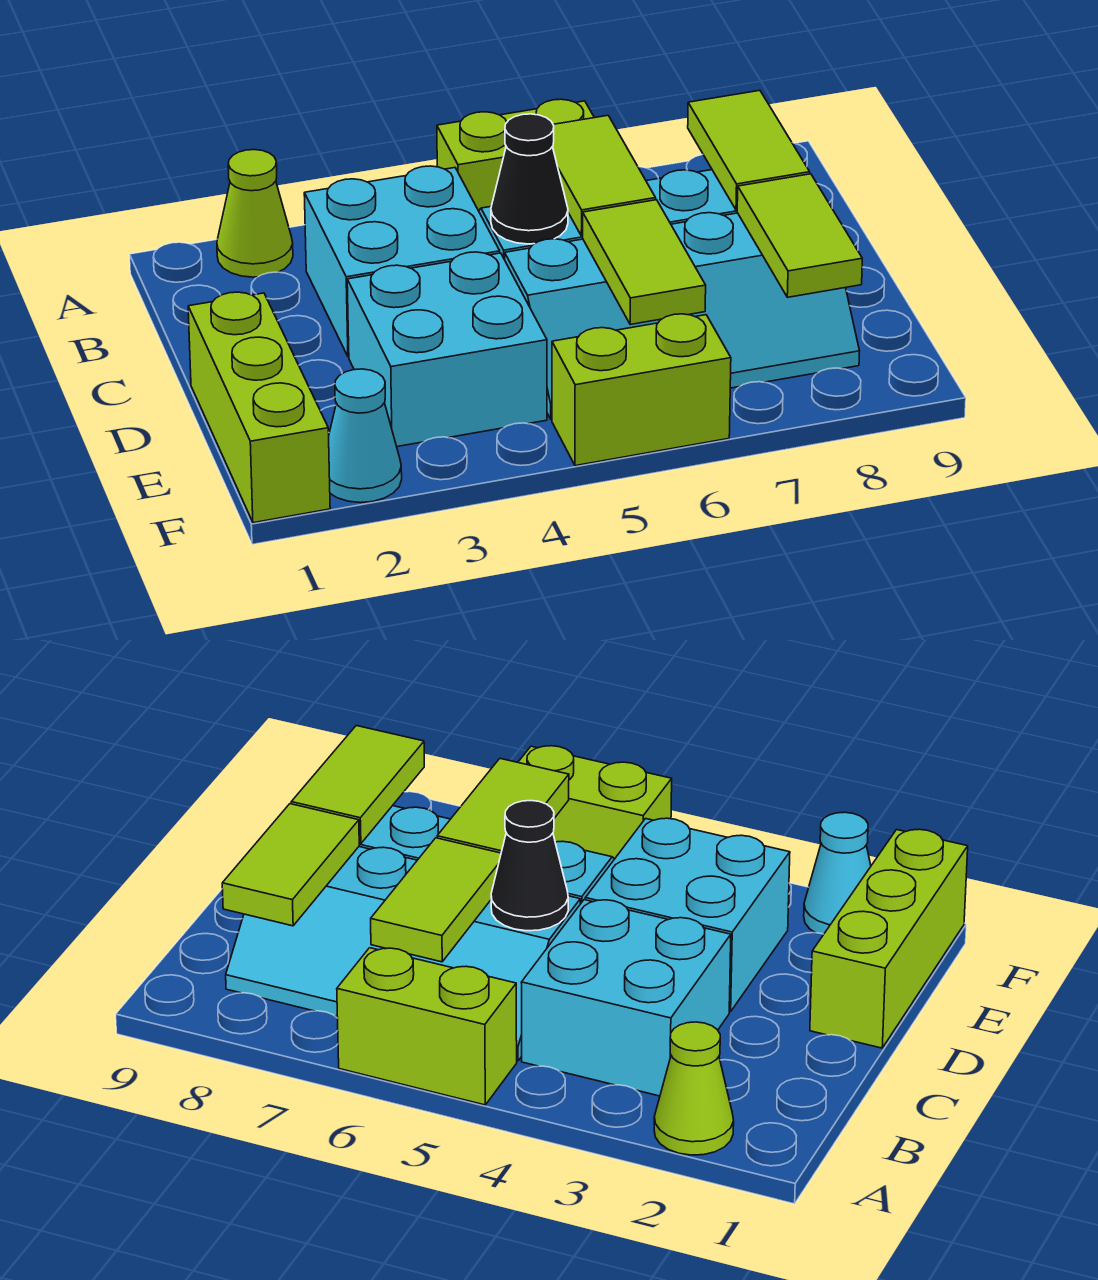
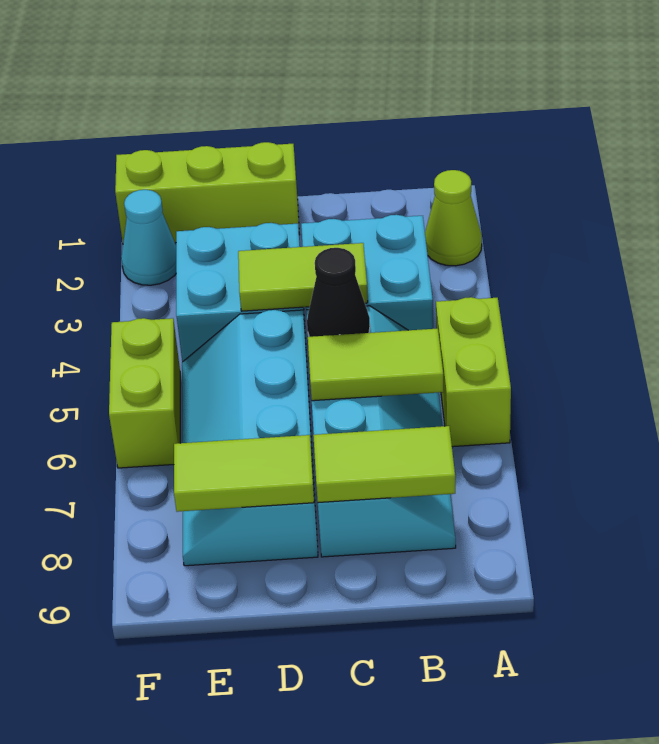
lime 1x2 tile [583,200,706,325] -> lime 1x2 tile moved to [238,243,368,311]

